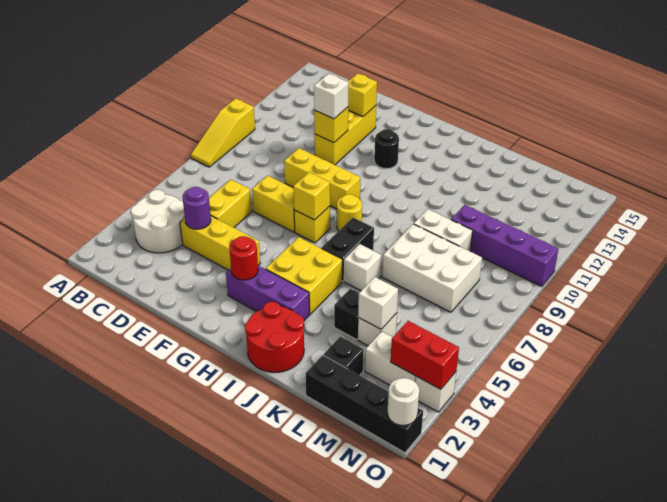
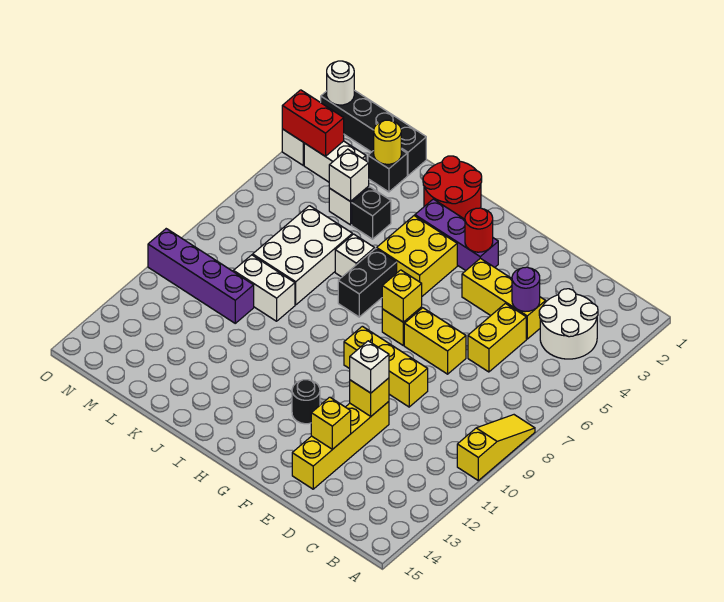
yellow 1x3 brick [315,106,376,165] -> yellow 1x4 brick [292,402,389,489]
yellow 1x1 round brick [337,194,362,231] -> yellow 1x1 round brick moved to [374,120,401,164]
white 2x3 brick [382,224,482,312] -> white 2x3 brick turned to [253,206,352,305]

